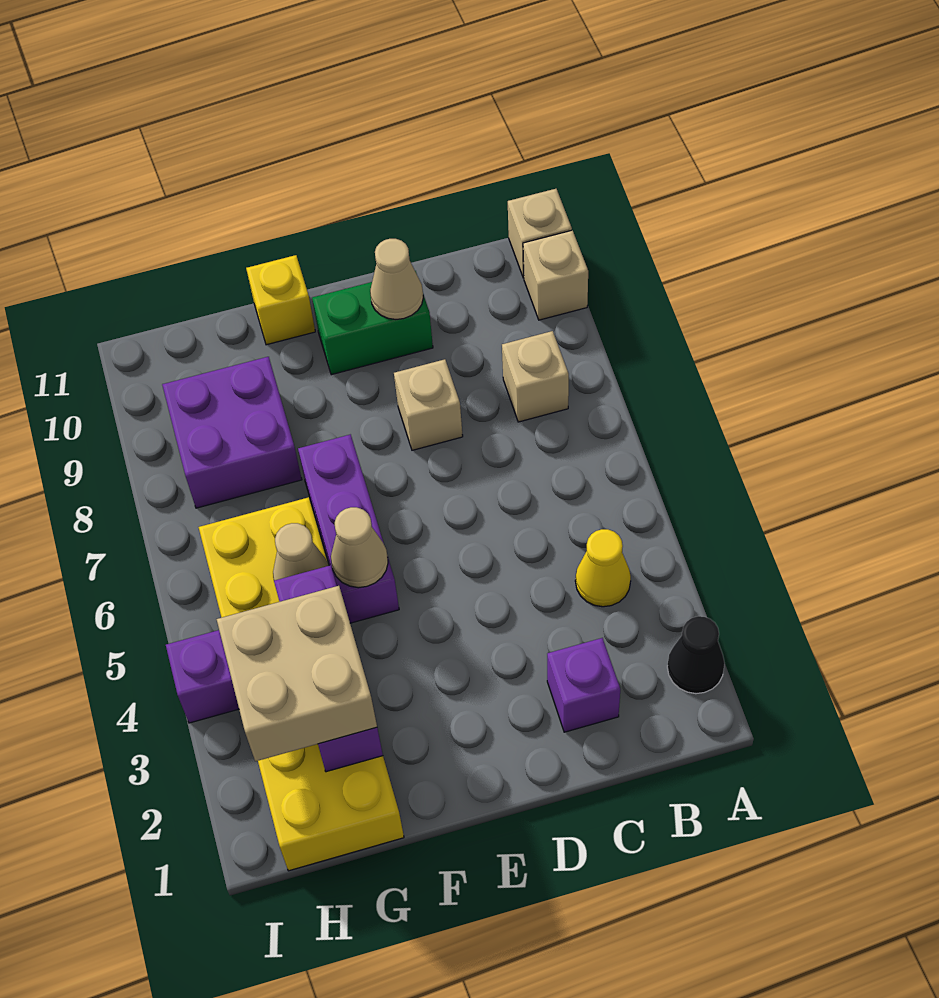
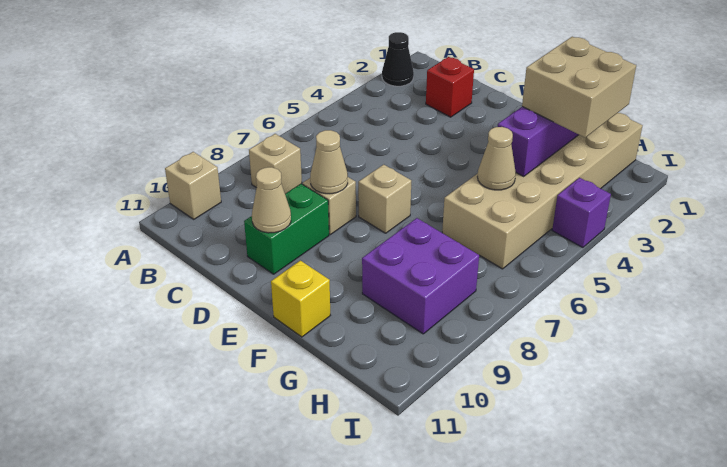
tan 1x1 brick [508,189,572,278] -> tan 1x1 brick moved to [358,165,411,233]
yellow 1x1 cone [575,529,631,607] -> none
purple 1x1 brick [547,638,620,732] -> red 1x1 brick [426,57,474,117]
green 1x2 brick [312,271,433,375] -> green 1x2 brick turned to [244,184,329,274]
purple 1x3 brick [298,434,399,623] -> none
tan 1x1 cone [331,507,388,588] -> tan 1x1 cone moved to [310,130,348,194]
yellow 2x6 brick [199,497,404,871] -> tan 2x6 brick [442,113,643,269]

